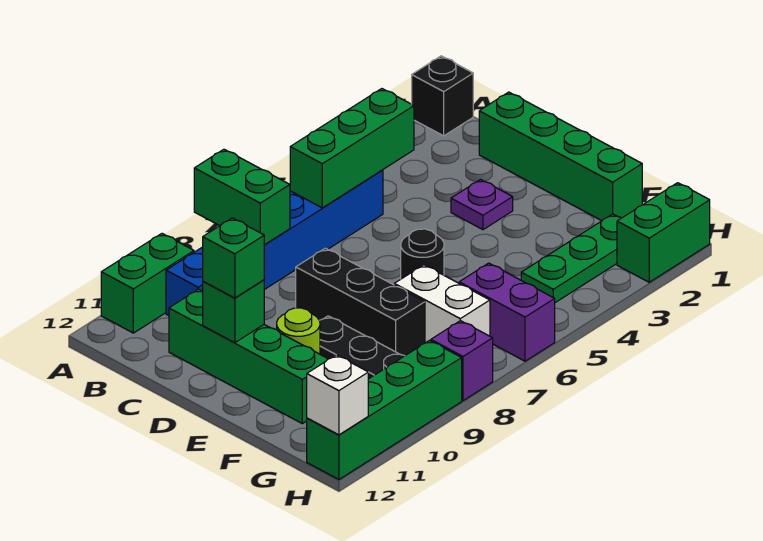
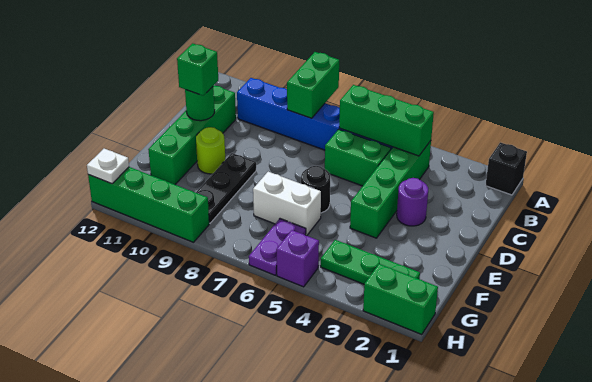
green 1x2 brick [101,234,194,333] -> green 1x2 brick moved to [325,129,391,186]
green 1x4 brick [479,92,642,221] -> green 1x4 brick moved to [350,141,431,238]
purple 1x1 plate [451,180,513,230] -> purple 1x1 round brick [397,178,428,226]
black 1x3 brick [296,248,425,356] -> none
green 1x1 brick [203,280,264,343] -> green 1x1 round brick [185,87,215,121]
white 1x2 brick [394,265,490,343] -> white 1x2 brick turned to [253,172,321,236]
purple 1x2 brick [459,263,555,361] -> purple 1x2 plate [249,219,306,275]
purple 1x1 brick [431,321,493,401] -> purple 1x1 brick moved to [276,230,319,287]
white 1x1 brick [307,355,368,435] -> white 1x1 plate [87,149,129,184]

